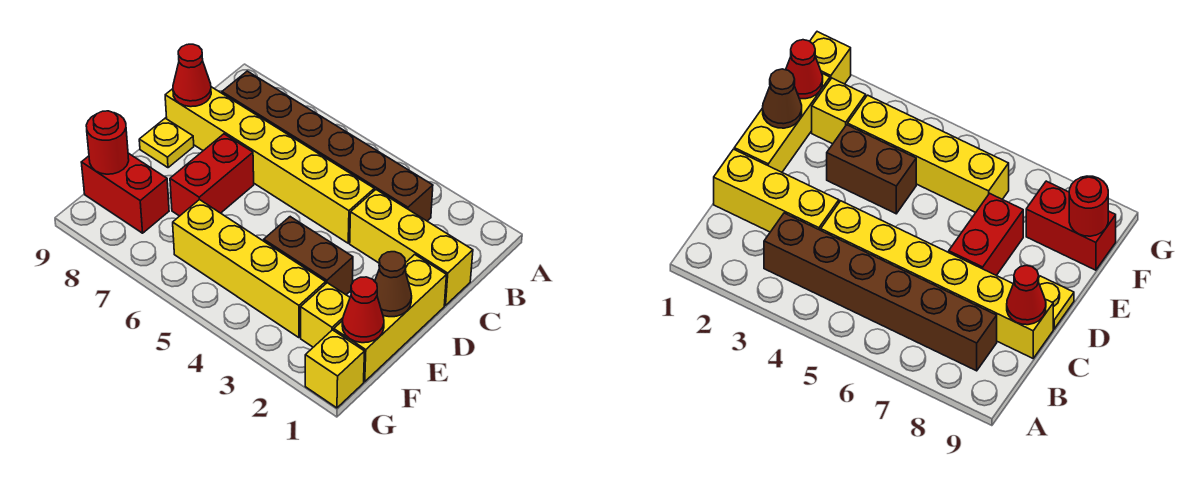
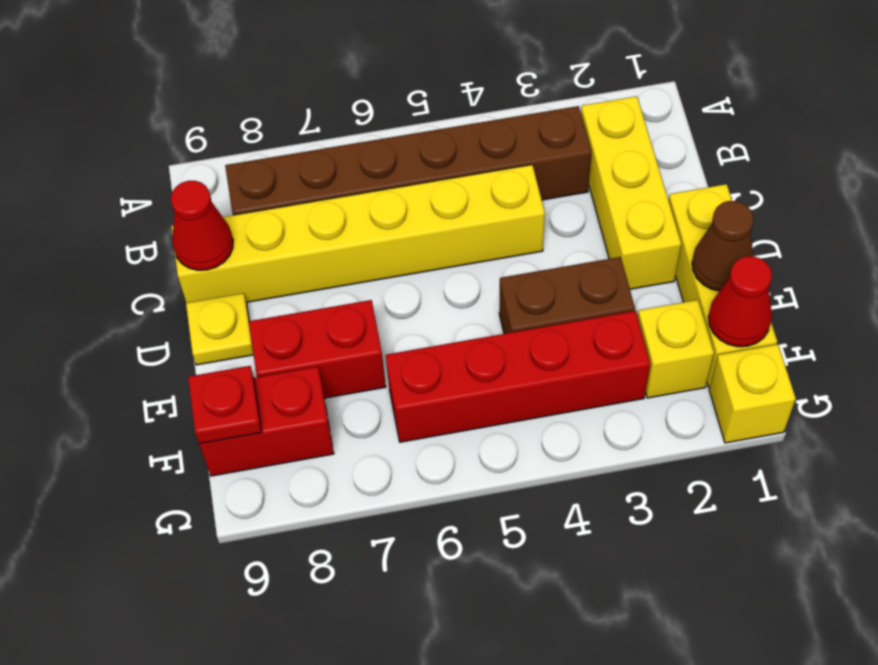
yellow 1x3 brick [350,190,473,305] -> yellow 1x3 brick turned to [581,96,681,289]
red 1x2 brick [170,134,254,216] -> red 1x2 brick turned to [249,300,386,398]
yellow 1x4 brick [173,199,326,338] -> red 1x4 brick [386,311,650,442]
red 1x1 round brick [86,111,129,174] -> red 1x1 plate [188,366,262,444]

